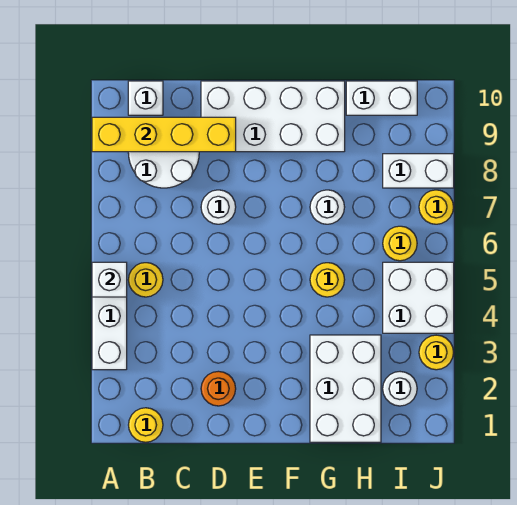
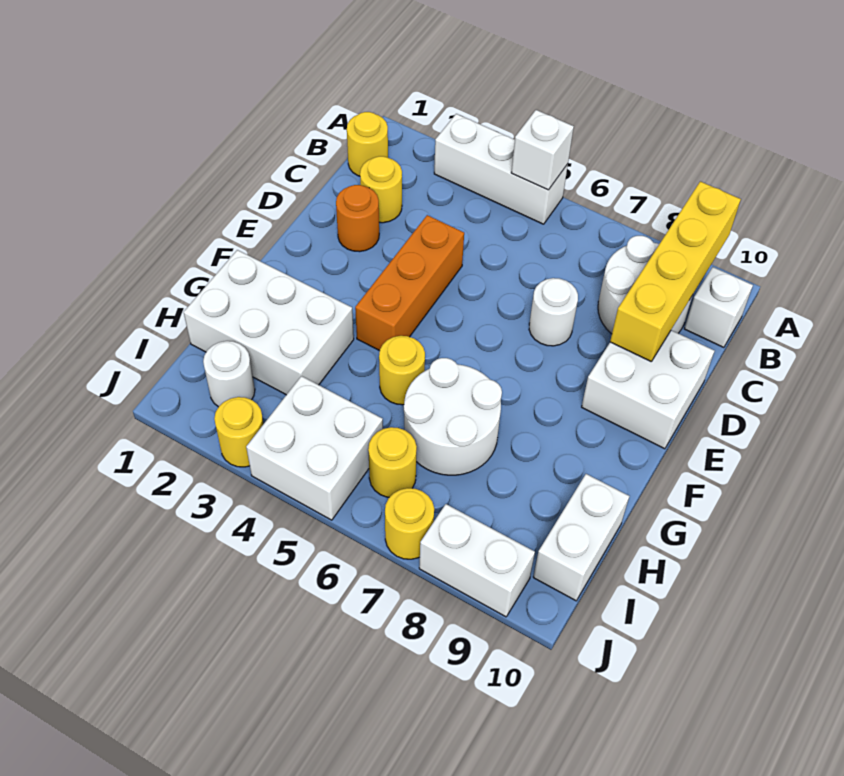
yellow 1x1 round brick [128,263,163,297] -> yellow 1x1 round brick moved to [360,156,402,223]
none -> orange 1x3 brick [355,215,464,351]
white 2x4 brick [201,81,345,152] -> white 2x2 brick [582,330,714,449]
white 1x1 round brick [310,190,345,224] -> white 2x2 round brick [404,358,502,475]
white 1x2 brick [383,154,454,188] -> white 1x2 brick turned to [419,504,535,617]

